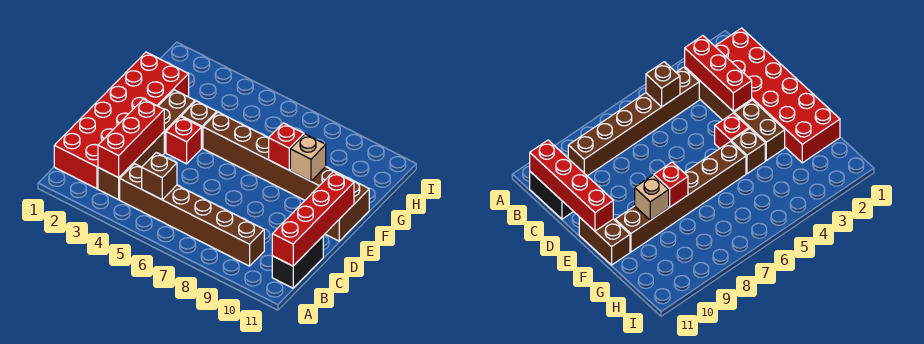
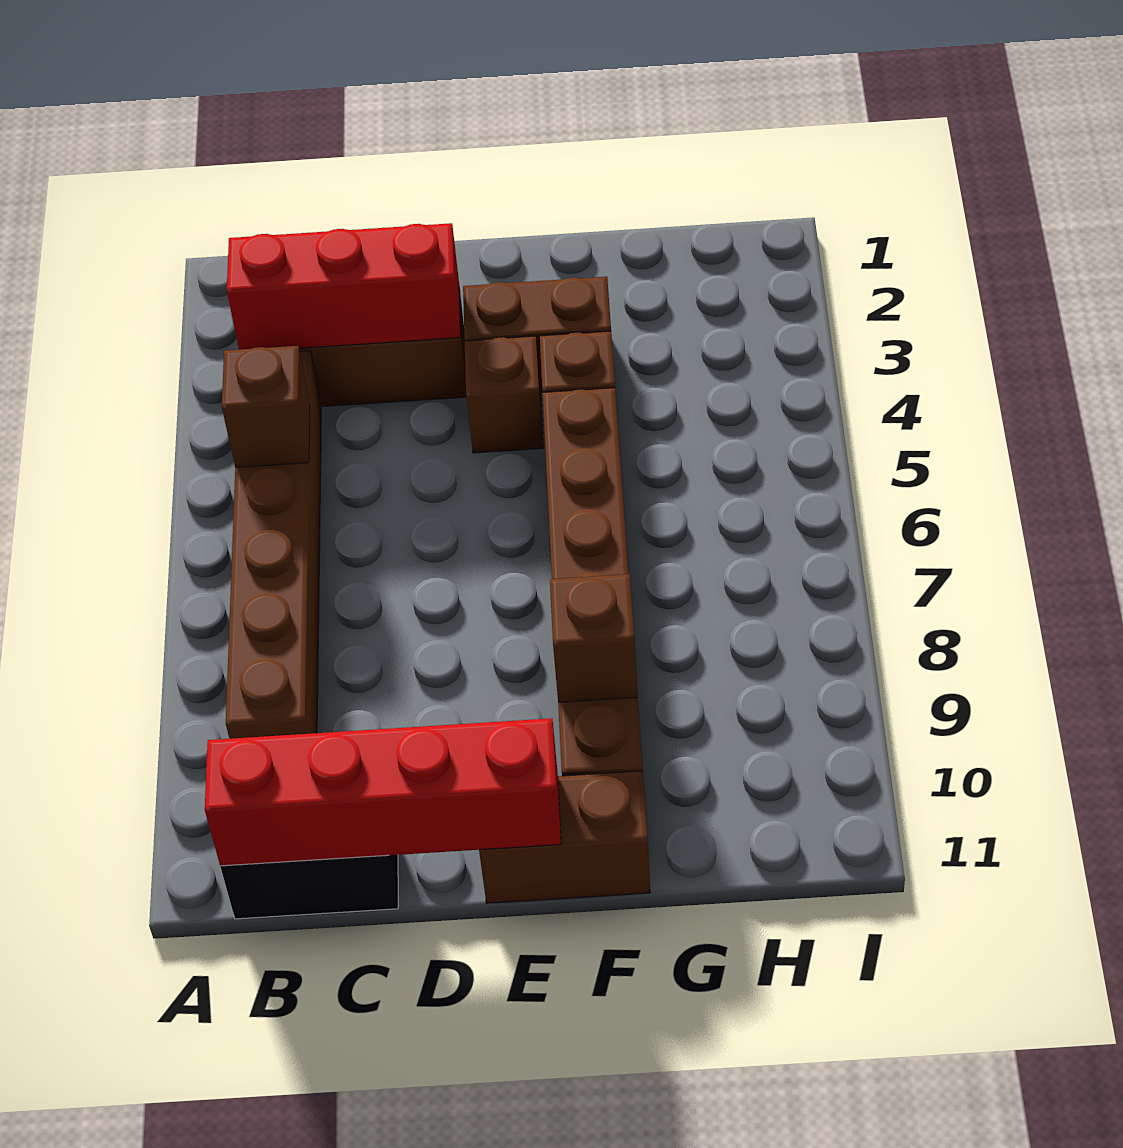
red 2x6 brick [54,52,189,189] -> none
red 1x1 brick [166,117,201,164] -> brown 1x1 brick [465,336,544,453]
red 1x1 brick [269,123,304,170] -> none
tan 1x1 brick [290,134,326,181] -> brown 1x1 brick [550,574,637,702]

